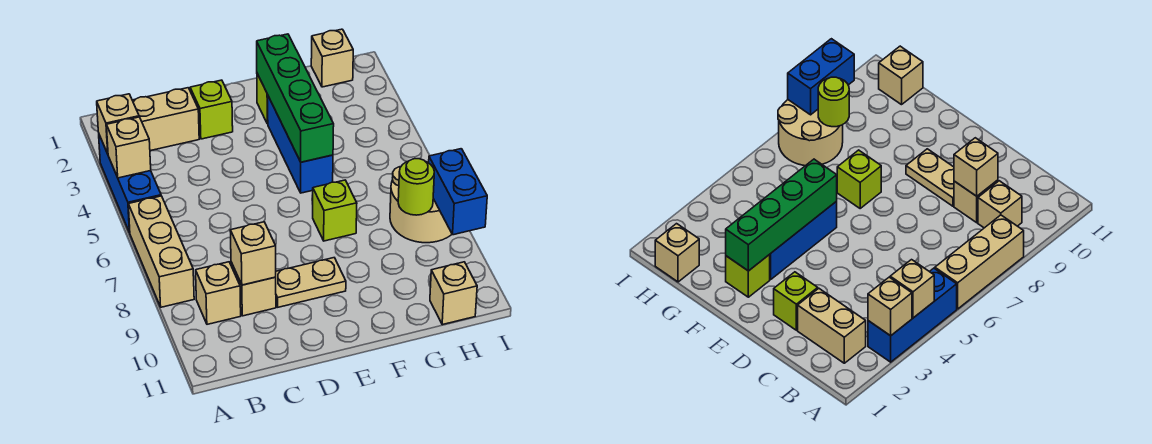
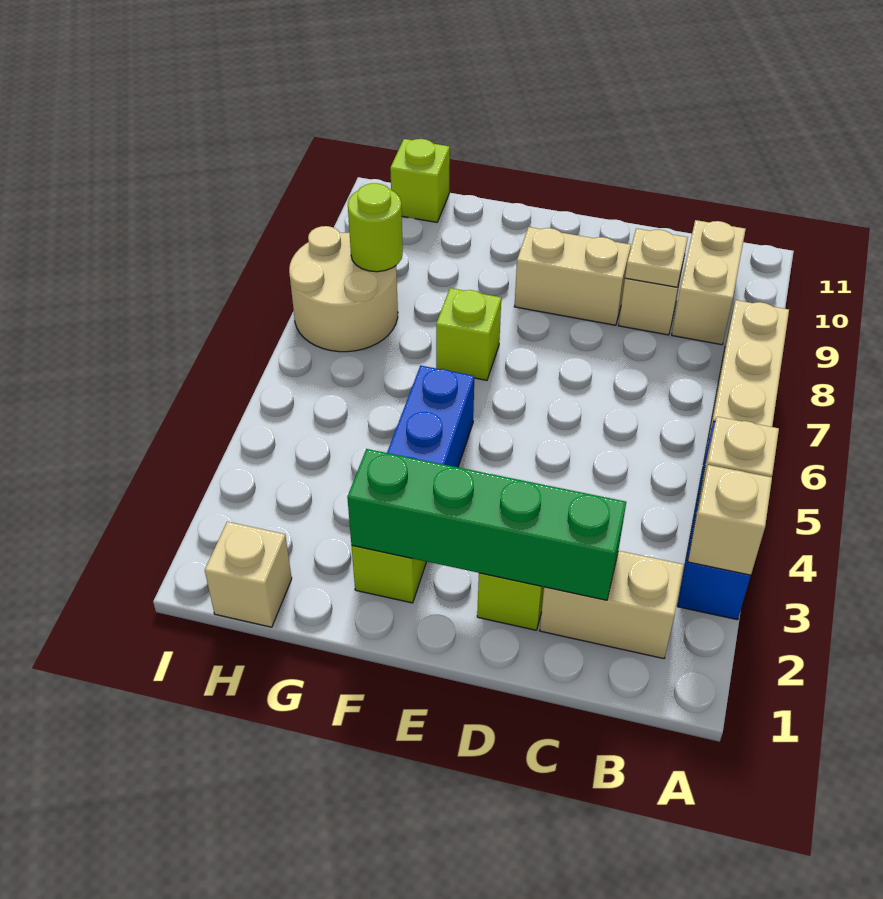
tan 1x1 brick [196,262,241,324] -> tan 1x2 brick [672,220,746,345]
tan 1x1 brick [230,222,276,285] -> tan 1x1 plate [625,228,688,287]
tan 1x2 plate [276,258,346,307] -> tan 1x2 brick [514,227,631,325]
green 1x4 brick [257,34,334,162] -> green 1x4 brick turned to [347,449,626,600]
tan 1x1 brick [430,262,477,325] -> lime 1x1 brick [390,139,450,222]
blue 1x2 brick [429,149,487,235] -> none

